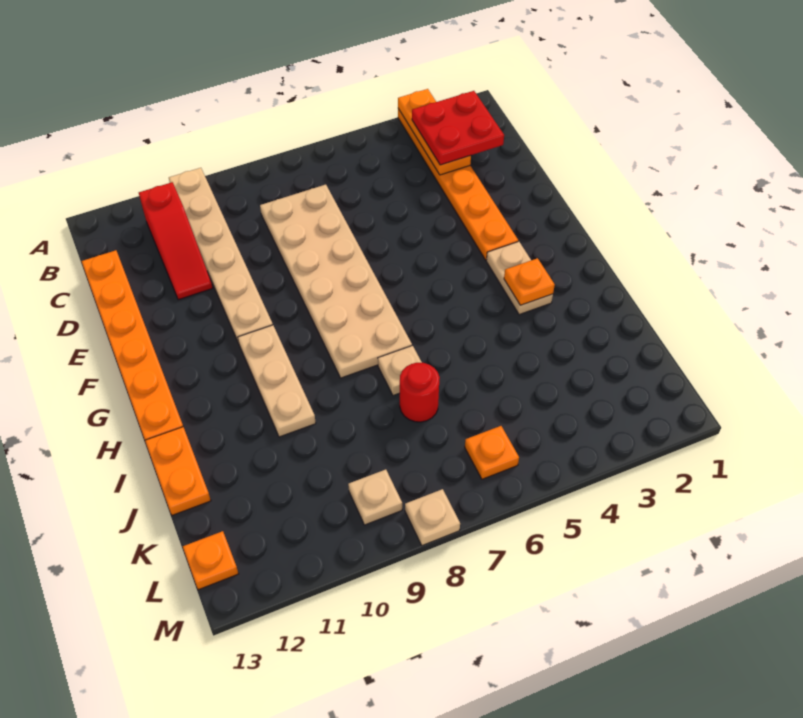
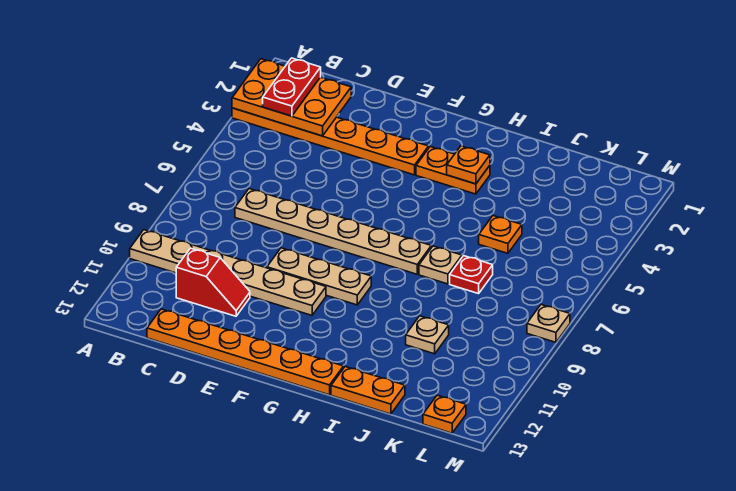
orange 1x3 plate [398,89,471,175] -> orange 2x3 plate [232,59,351,136]
red 2x2 plate [412,91,504,165] -> red 1x2 plate [263,58,321,116]
red 1x3 slope [139,182,213,300] -> red 1x2 slope [176,248,250,316]
tan 2x6 plate [260,185,412,378] -> tan 1x6 plate [235,189,431,274]
tan 1x2 plate [486,242,553,315] -> orange 1x2 plate [416,147,490,194]
tan 1x3 plate [238,325,316,437] -> tan 1x3 plate moved to [267,248,371,305]
red 1x1 round brick [400,363,440,422] -> red 1x1 plate [450,256,493,294]
orange 1x1 plate [465,426,519,479] -> orange 1x1 plate moved to [479,216,522,253]
tan 1x1 plate [348,469,402,525] -> tan 1x1 plate moved to [406,316,449,354]

